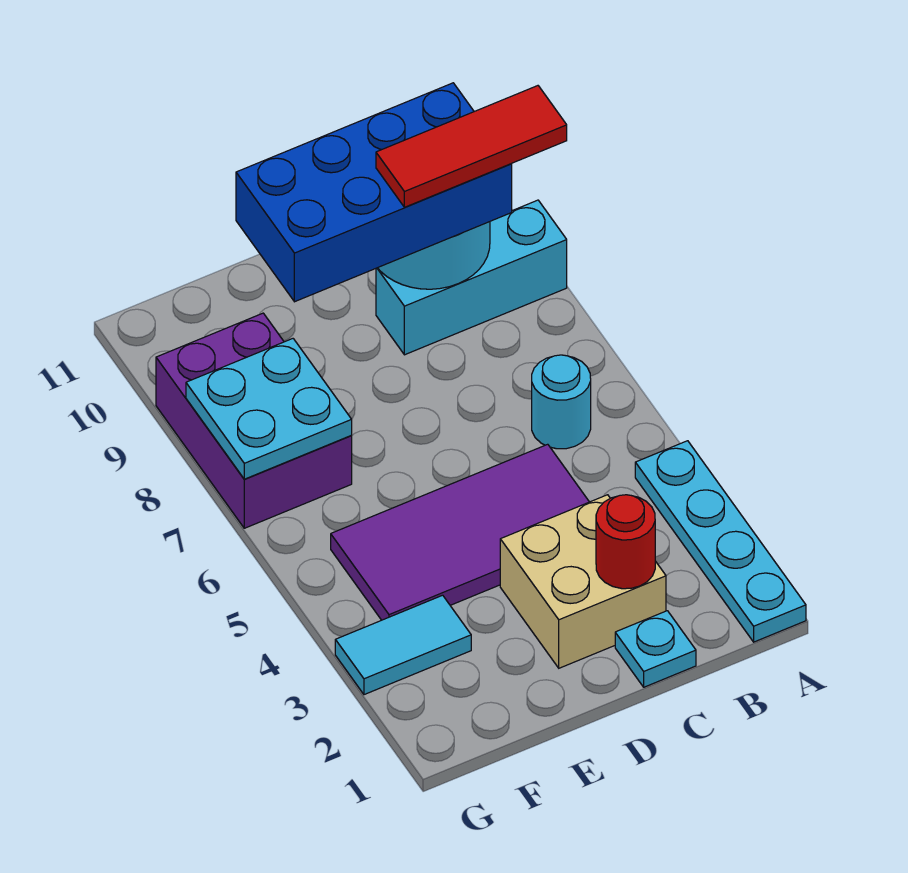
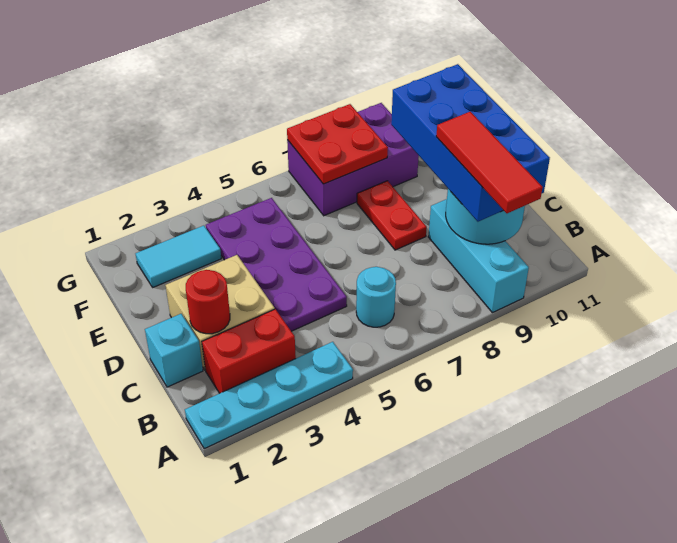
none -> red 1x2 brick [202,309,296,393]
cyan 1x1 plate [615,611,696,687] -> cyan 1x1 brick [145,314,203,387]
purple 2x4 tile [331,444,589,620] -> purple 2x4 plate [206,198,347,331]
none -> red 1x2 plate [357,181,427,250]
cyan 1x2 tile [335,595,471,695] -> cyan 1x2 tile turned to [136,226,221,287]
cyan 2x2 plate [186,339,352,479] -> red 2x2 plate [287,104,388,184]

